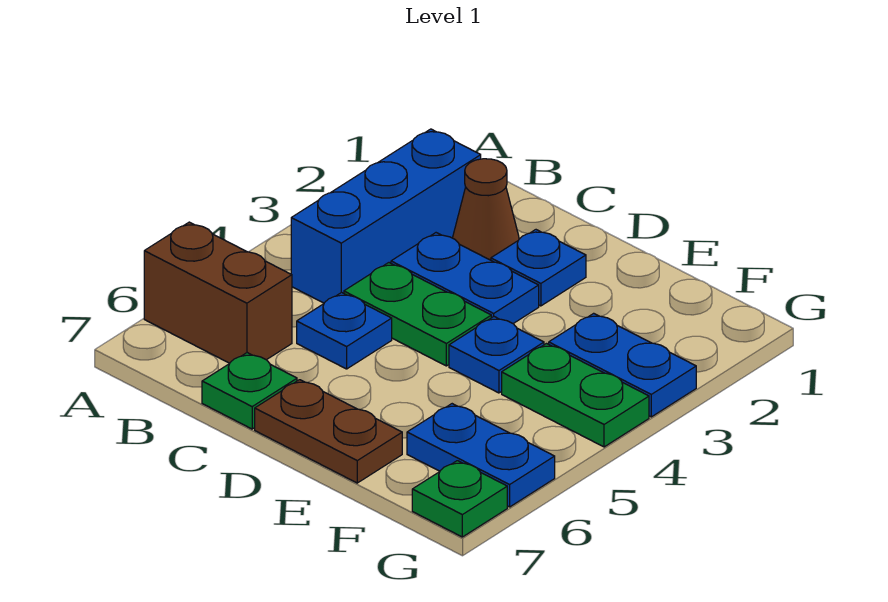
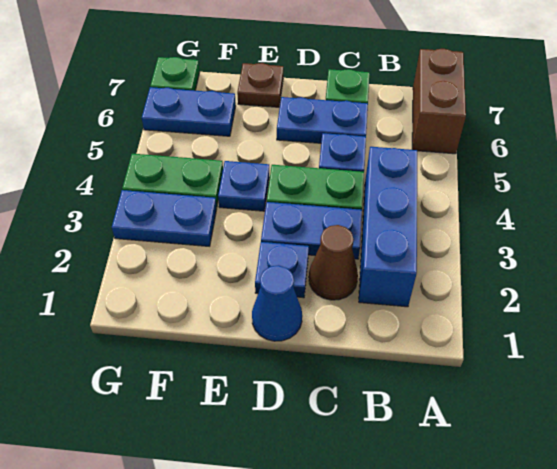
brown 1x2 brick [144,222,292,363] -> brown 1x2 brick turned to [412,49,466,154]
none -> blue 1x2 plate [277,97,368,143]
none -> blue 1x1 cone [252,265,302,341]
brown 1x2 plate [255,380,402,483] -> brown 1x1 plate [237,63,283,107]

